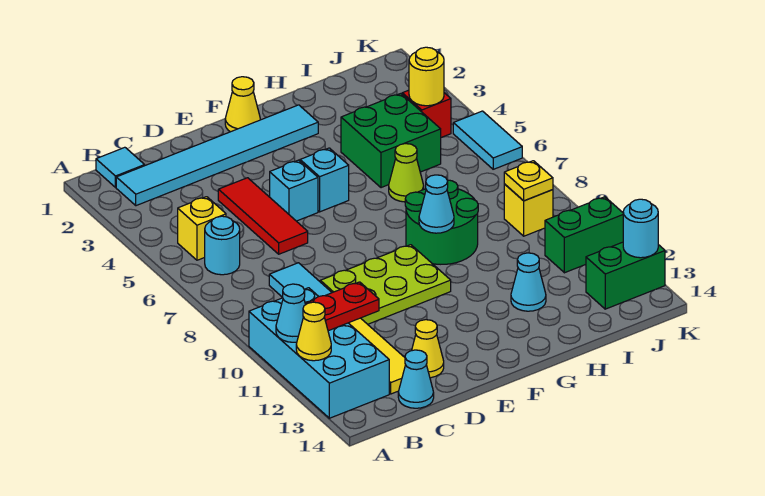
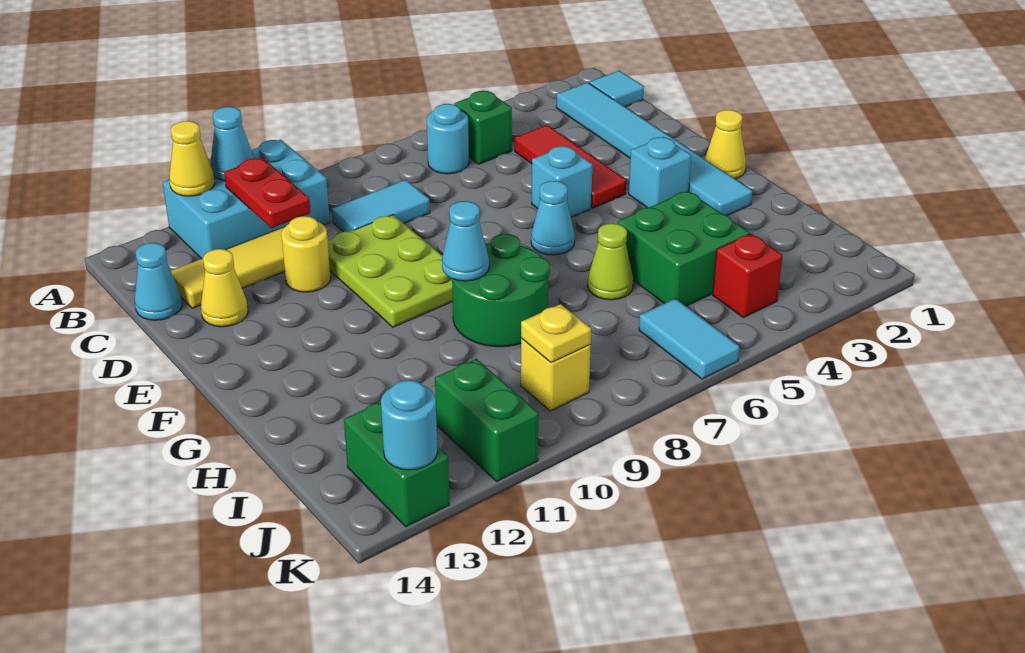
cyan 2x4 brick [249,288,389,418] -> cyan 2x3 brick [163,139,330,259]
yellow 1x1 brick [178,197,226,260] -> green 1x1 brick [454,91,512,164]
red 1x3 tile [218,178,308,254] -> red 1x3 tile turned to [515,125,626,208]
cyan 1x1 brick [300,148,349,212] -> cyan 1x1 brick moved to [629,137,691,208]
cyan 1x1 cone [511,253,546,311] -> cyan 1x1 cone moved to [531,181,575,255]
yellow 1x1 round brick [409,47,444,106] -> yellow 1x1 round brick moved to [281,216,331,292]
cyan 1x2 tile [453,111,522,169] -> cyan 1x2 tile turned to [639,298,740,379]

